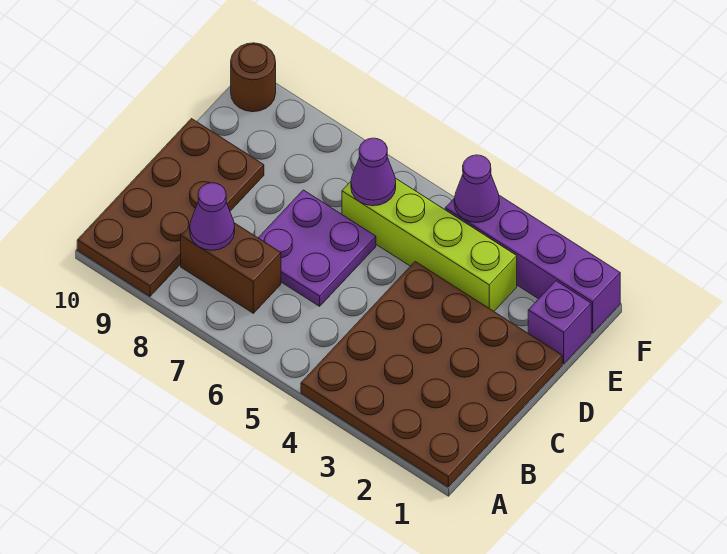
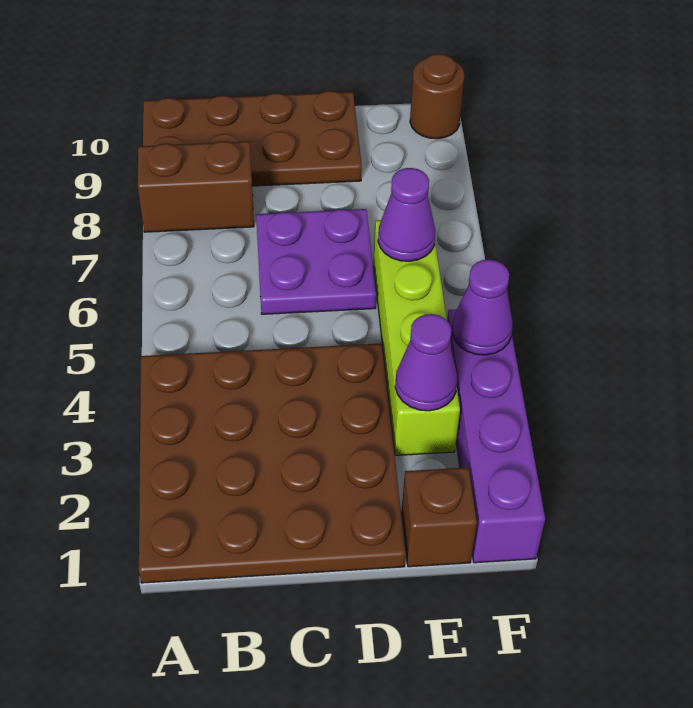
brown 1x2 brick [181,223,281,313] -> brown 1x2 brick turned to [138,141,254,232]
purple 1x1 cone [190,183,235,250] -> purple 1x1 cone moved to [395,314,457,411]
purple 1x1 brick [528,281,591,364] -> brown 1x1 brick [402,467,477,567]

